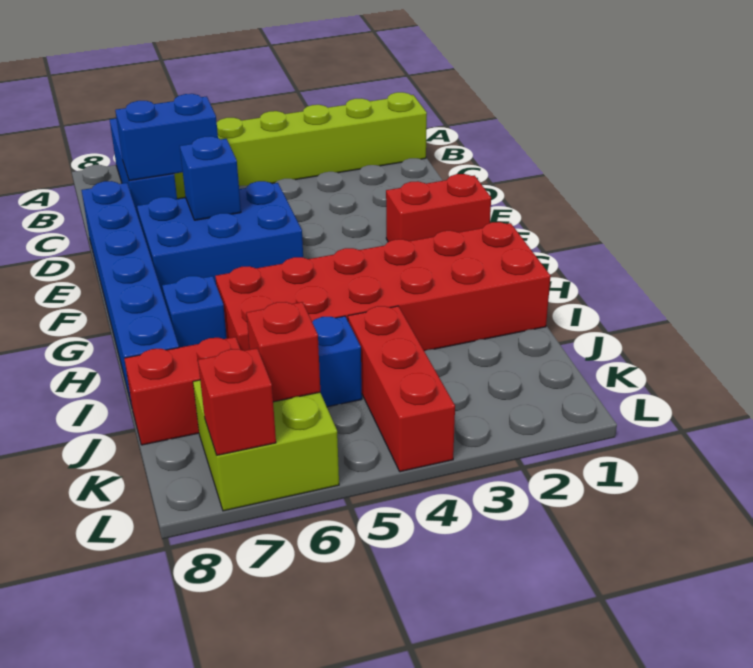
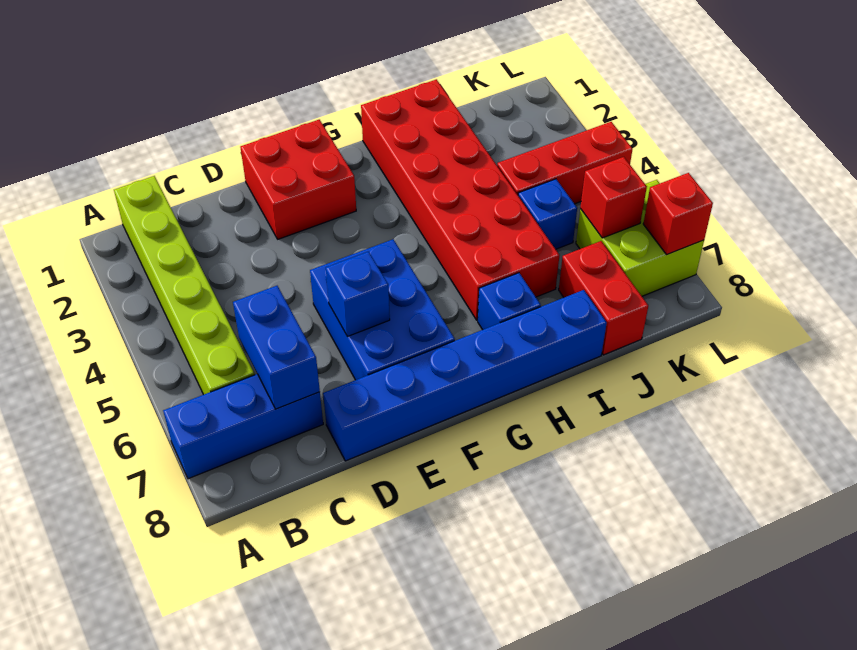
red 1x2 brick [386,174,491,242] -> red 2x2 brick [240,120,356,239]

